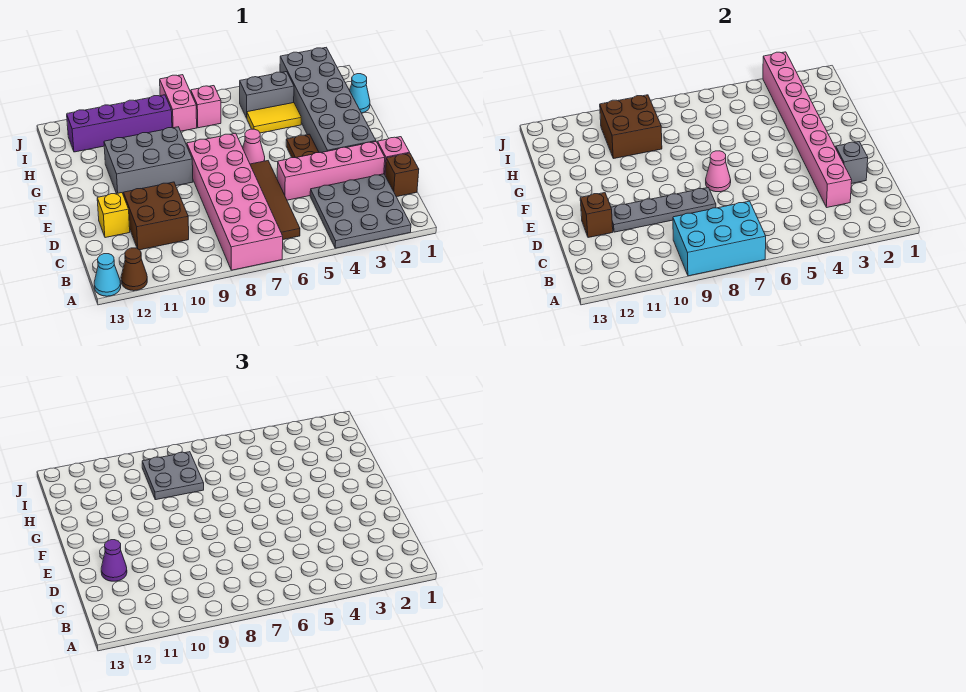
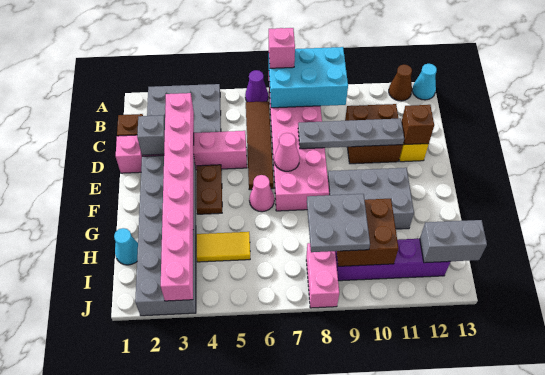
purple 1x1 cone [101,540,127,581] -> purple 1x1 cone moved to [245,70,268,102]
grey 1x2 brick [240,72,294,118] -> grey 1x2 brick moved to [420,220,487,263]
pink 1x1 brick [191,86,221,128] -> pink 1x1 brick moved to [269,28,295,68]

